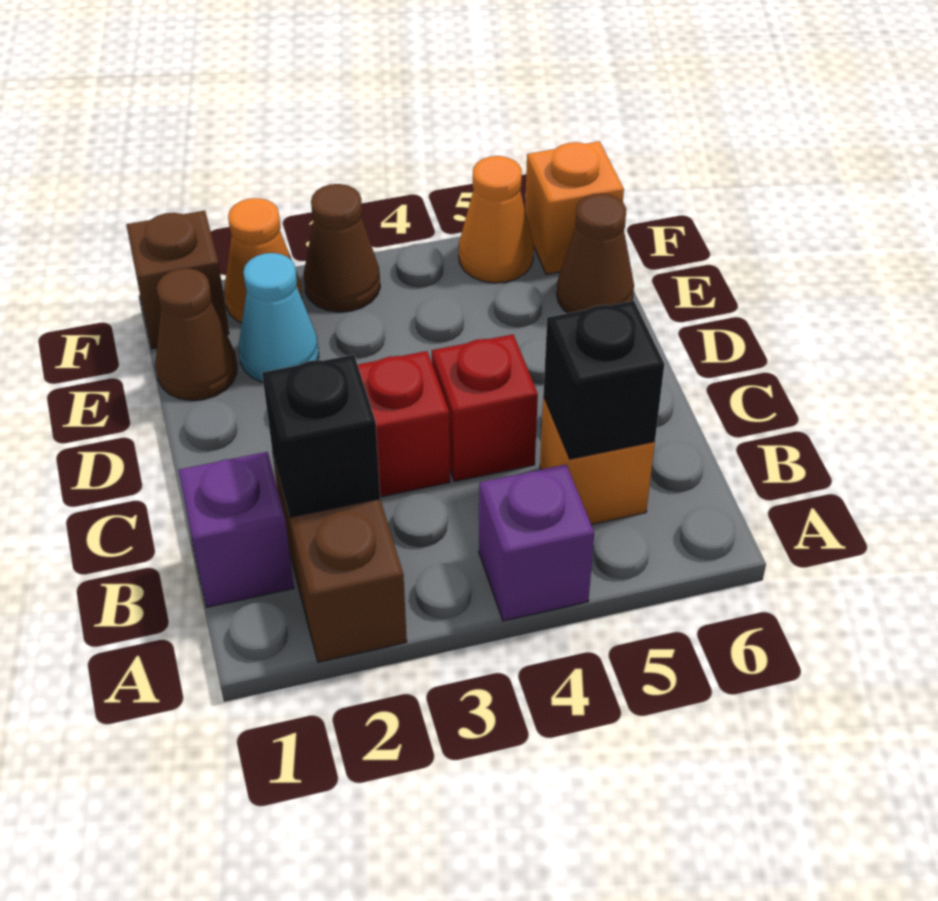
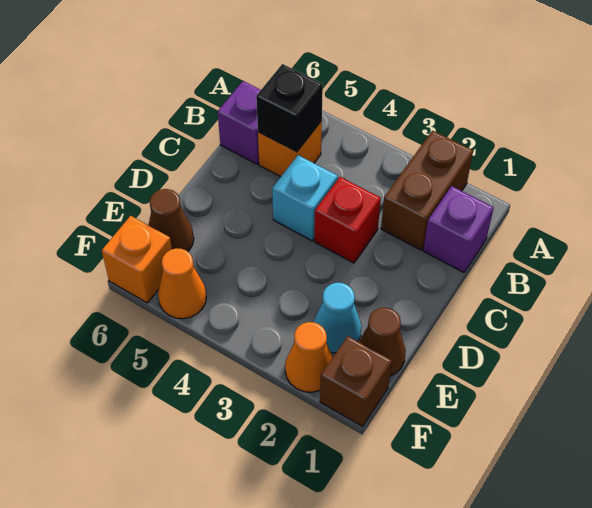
purple 1x1 brick [479,464,594,621] -> purple 1x1 brick moved to [218,81,260,164]
black 1x1 brick [262,355,380,517] -> none
red 1x1 brick [432,334,538,482] -> cyan 1x1 brick [272,155,338,241]
brown 1x1 cone [304,184,380,312] -> none

